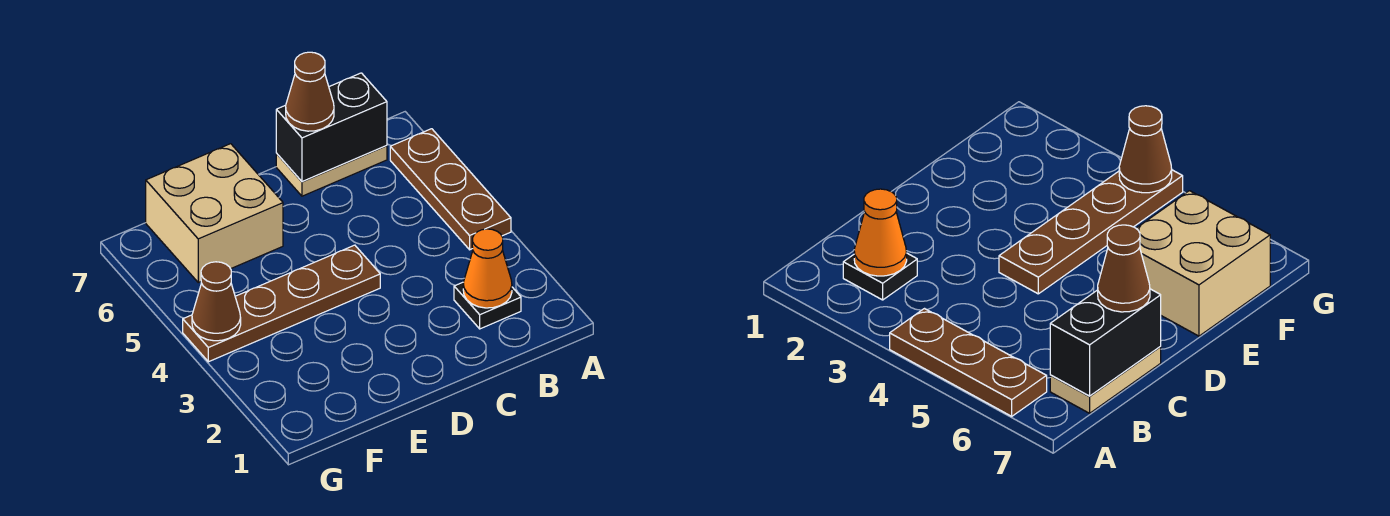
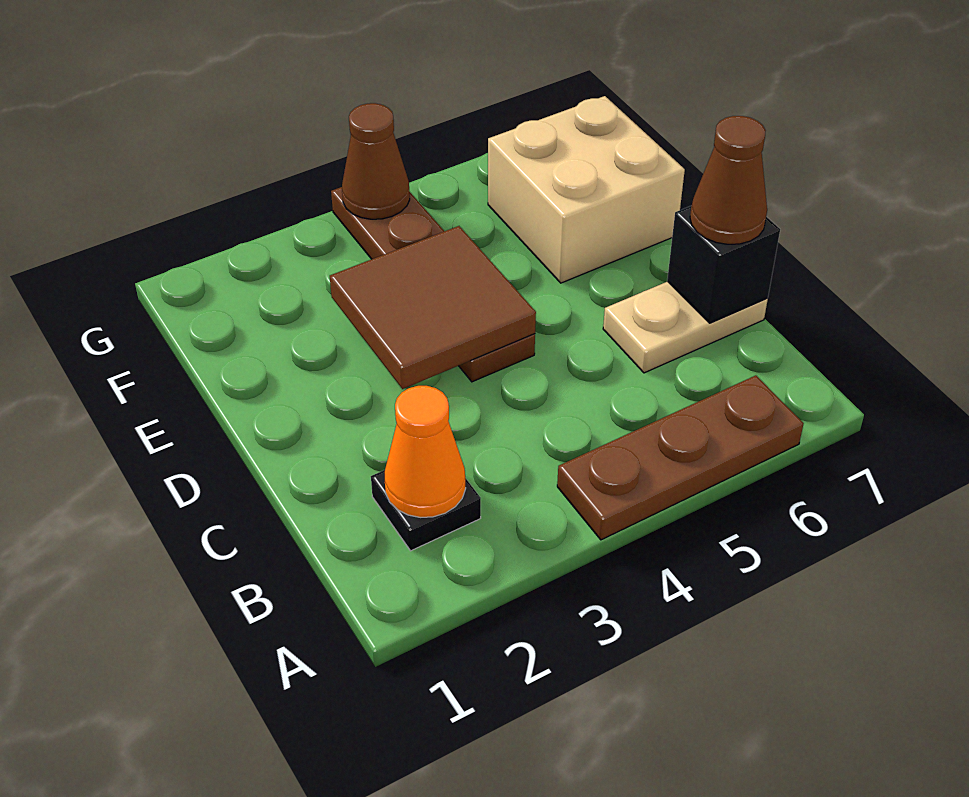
tan 1x2 plate [276,146,387,196] -> tan 1x2 plate turned to [603,281,768,373]
black 1x2 brick [276,73,387,182] -> black 1x1 brick [667,206,780,323]
none -> brown 2x2 tile [330,226,536,389]

